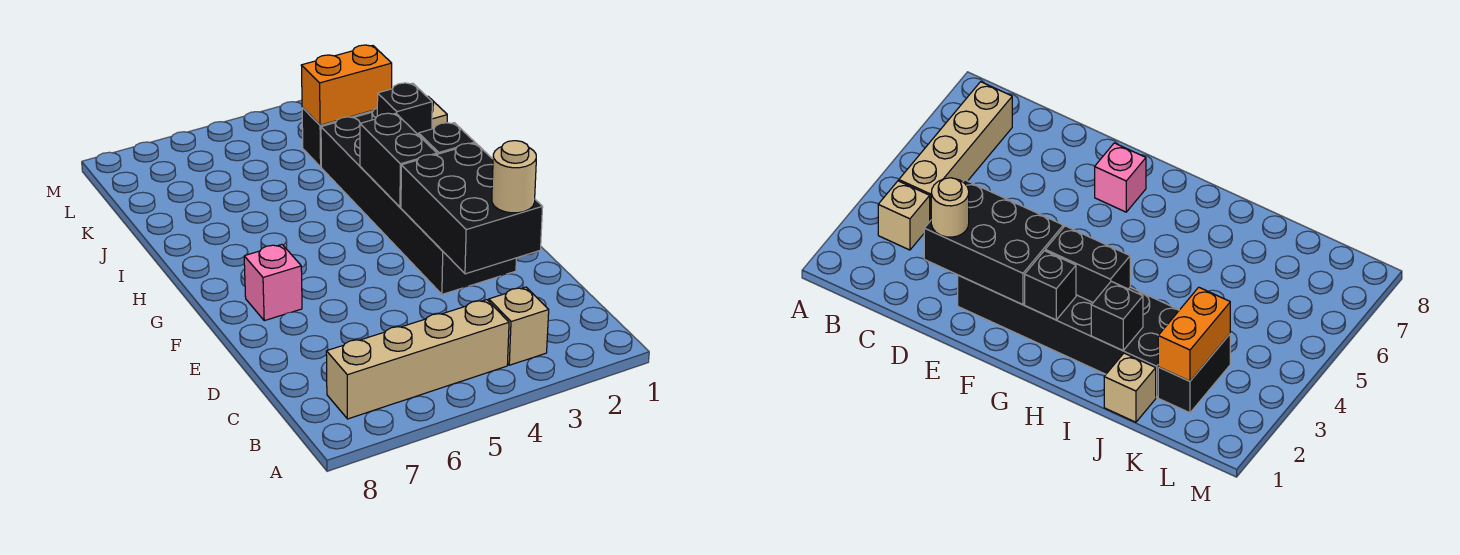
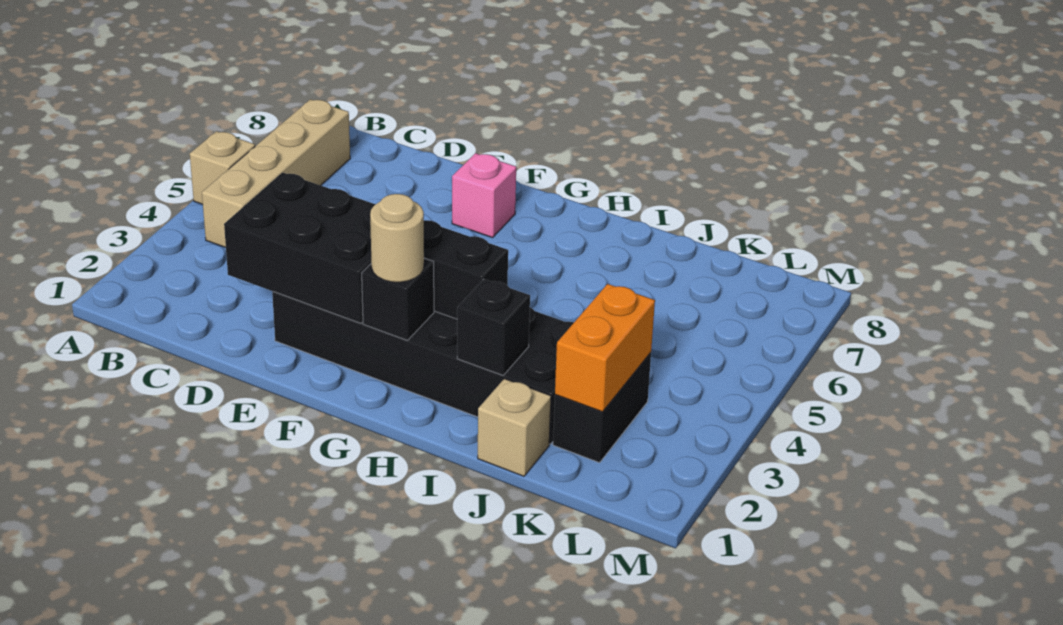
tan 1x1 brick [489,287,549,365] -> tan 1x1 brick moved to [190,131,255,204]
tan 1x1 round brick [492,141,536,213] -> tan 1x1 round brick moved to [370,194,424,282]

